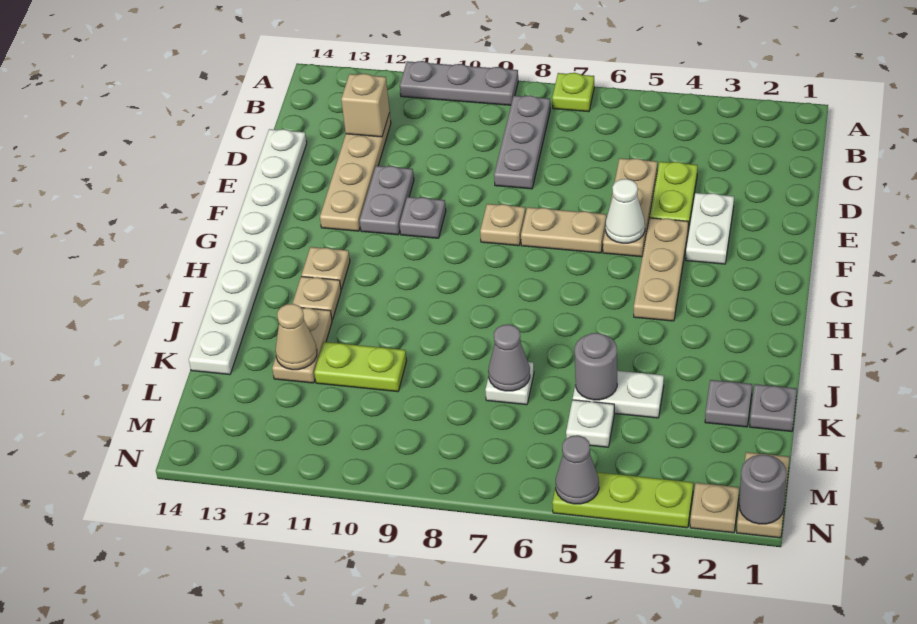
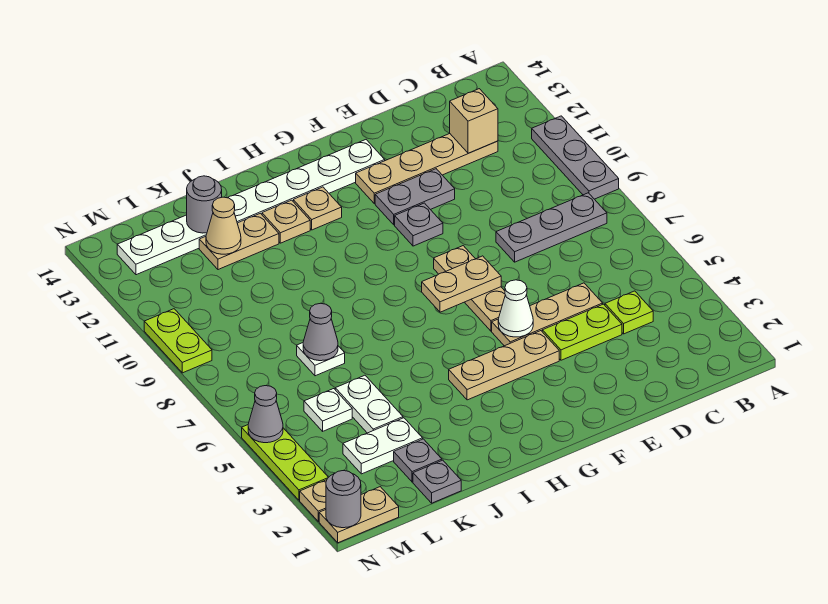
lime 1x1 plate [552,73,594,112] -> lime 1x1 plate moved to [605,291,653,334]
white 1x8 plate [189,129,307,375] -> white 1x8 plate moved to [117,140,385,275]
white 1x2 plate [686,193,734,264] -> white 1x2 plate moved to [343,418,423,474]
none -> tan 1x2 plate [422,256,501,312]
grey 1x1 round brick [575,333,617,400] -> grey 1x1 round brick moved to [187,176,222,233]
lime 1x2 plate [314,342,407,392] -> lime 1x2 plate moved to [144,309,212,373]

